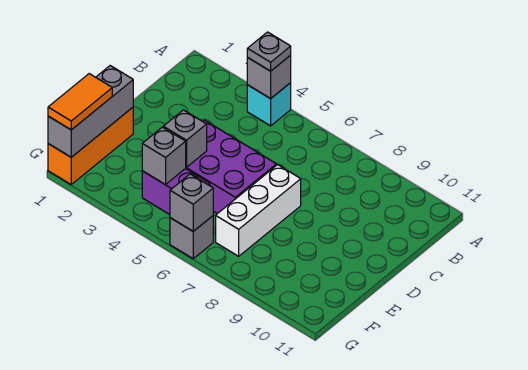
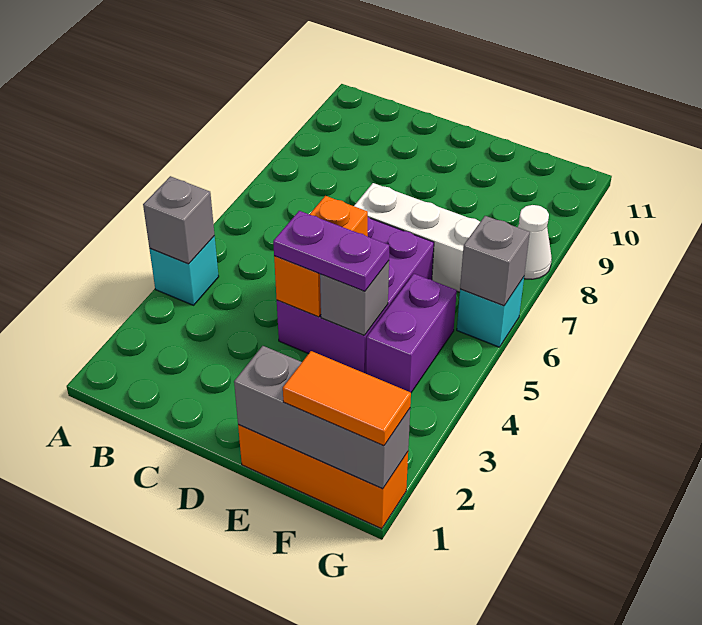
grey 1x1 plate [247,32,291,71] -> none
none -> orange 1x2 brick [274,196,368,317]
none -> purple 1x2 plate [273,211,390,291]
grey 1x1 brick [142,127,186,184] -> none
grey 1x1 brick [170,216,213,259] -> cyan 1x1 brick [457,277,524,347]
none -> white 1x1 cone [518,205,552,279]

